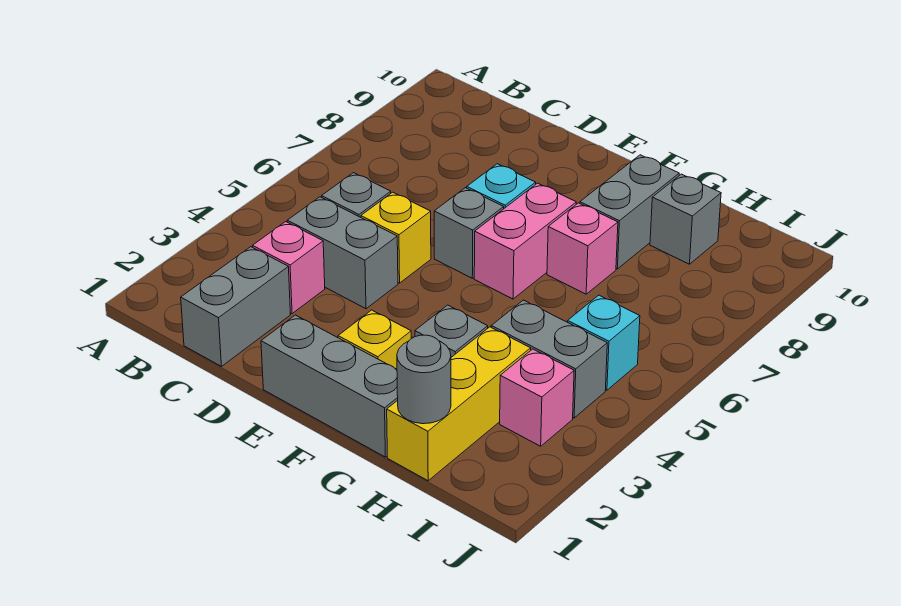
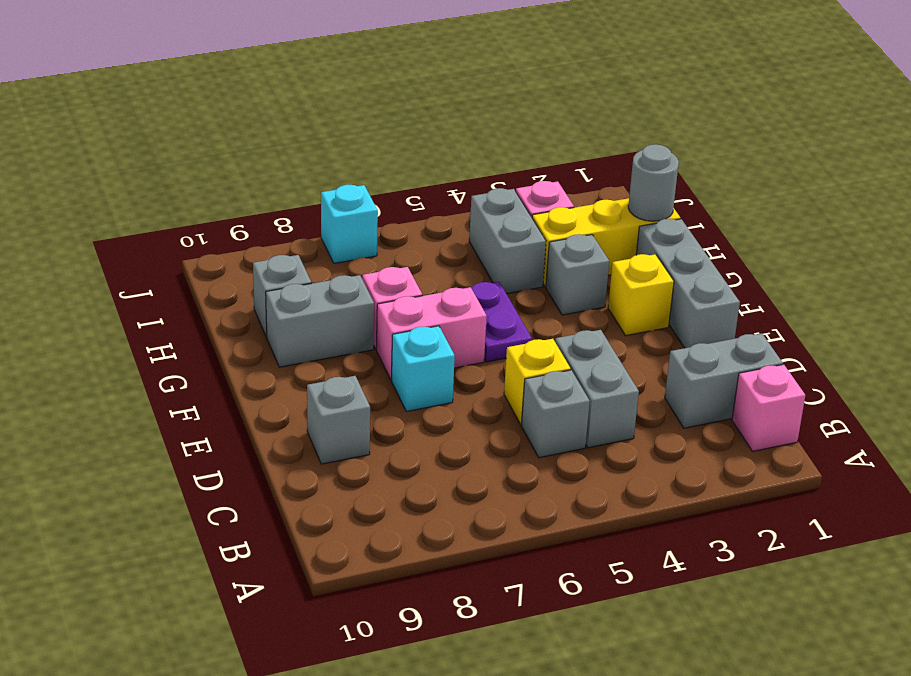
pink 1x1 brick [253,222,325,314] -> pink 1x1 brick moved to [732,365,805,451]
grey 1x1 brick [434,188,504,278] -> grey 1x1 brick moved to [307,376,370,464]
none -> purple 1x2 plate [462,282,532,362]
cyan 1x1 brick [568,295,640,390] -> cyan 1x1 brick moved to [321,185,378,263]

